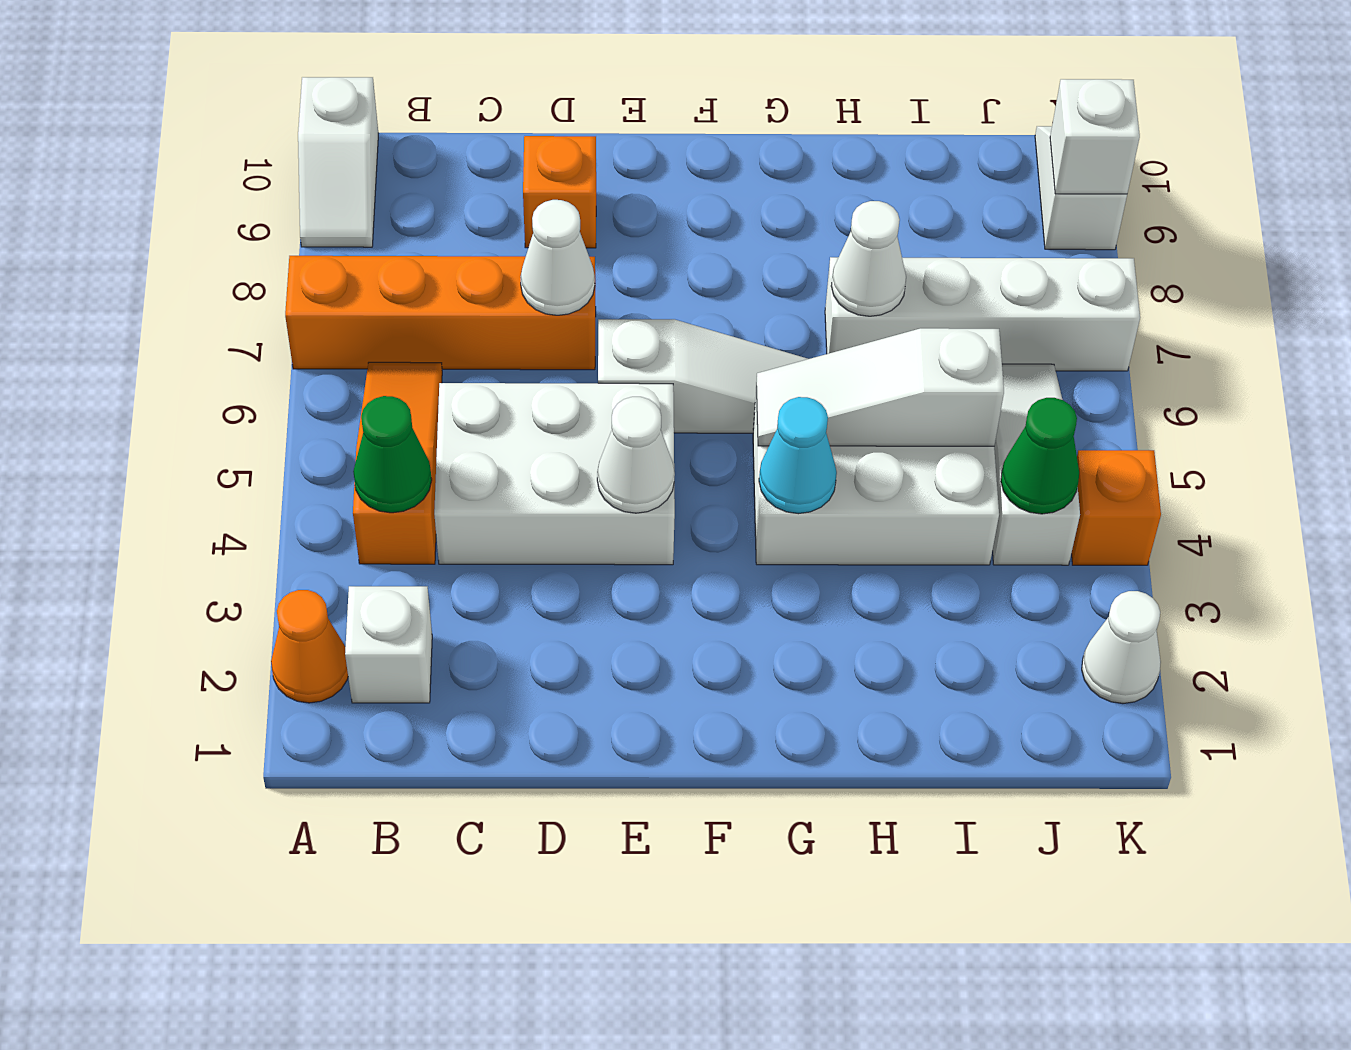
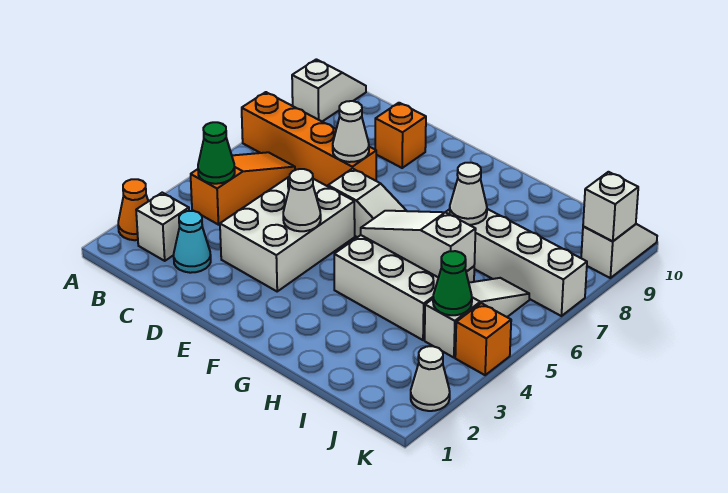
white 1x2 slope [298,77,378,247] -> white 1x2 slope turned to [292,59,366,121]
white 2x3 brick [434,383,675,565] -> white 2x3 brick turned to [220,177,355,291]
cyan 1x1 cone [759,397,837,514] -> cyan 1x1 cone moved to [174,211,211,273]

